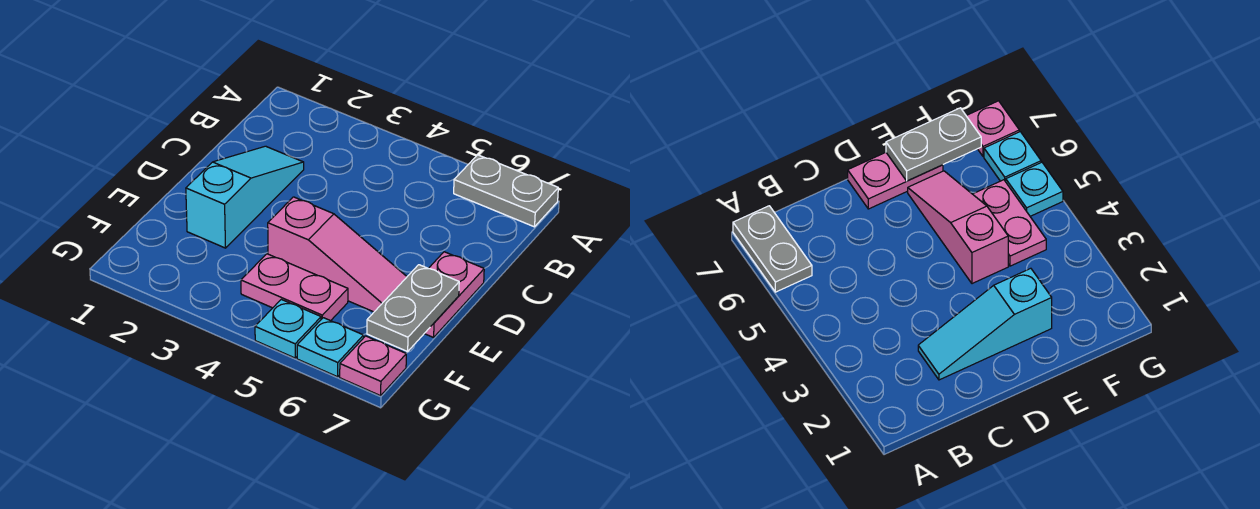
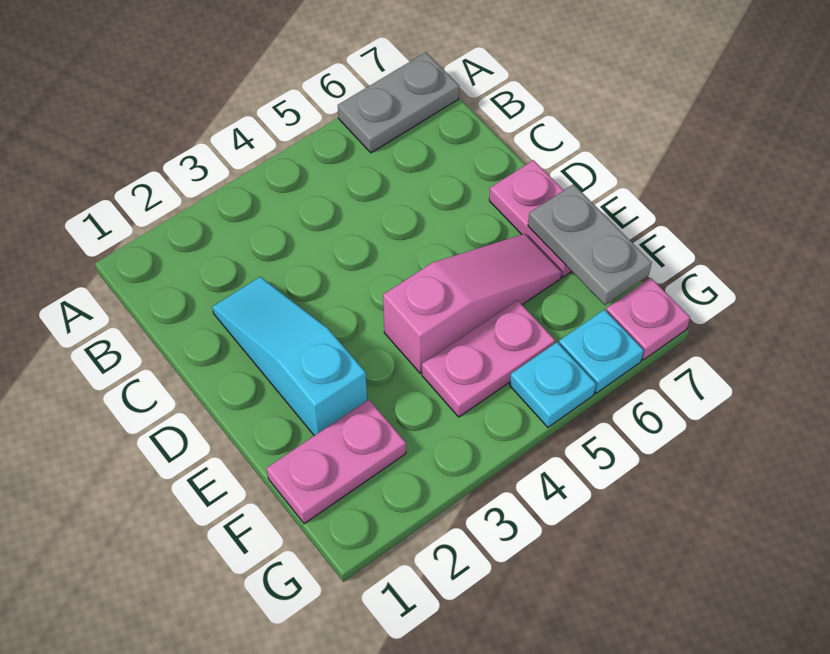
none -> pink 1x2 plate [267,400,406,524]

